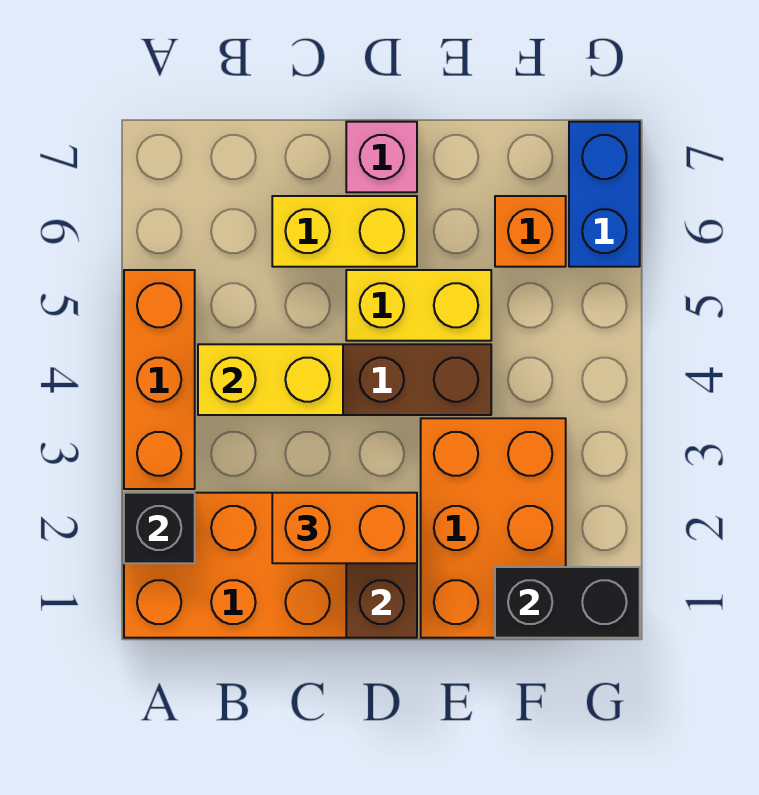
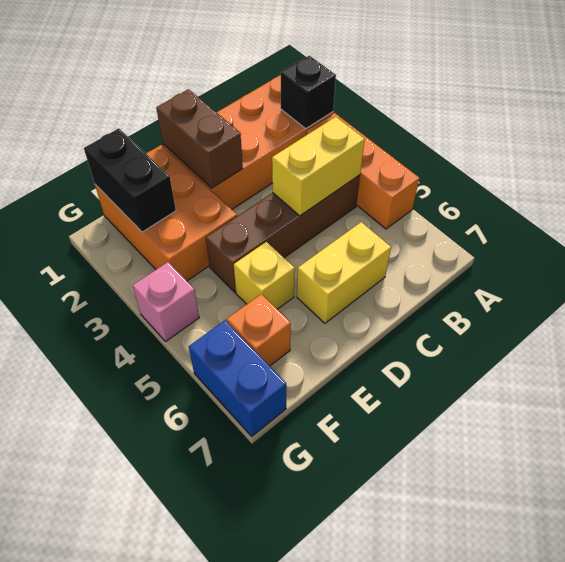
orange 1x2 brick [272,493,417,563] -> none
yellow 1x2 brick [346,270,491,341] -> yellow 1x1 brick [234,242,295,309]
pink 1x1 brick [346,122,417,192] -> pink 1x1 brick moved to [132,262,199,342]
black 1x2 brick [495,567,640,638] -> black 1x2 brick turned to [84,128,176,232]

